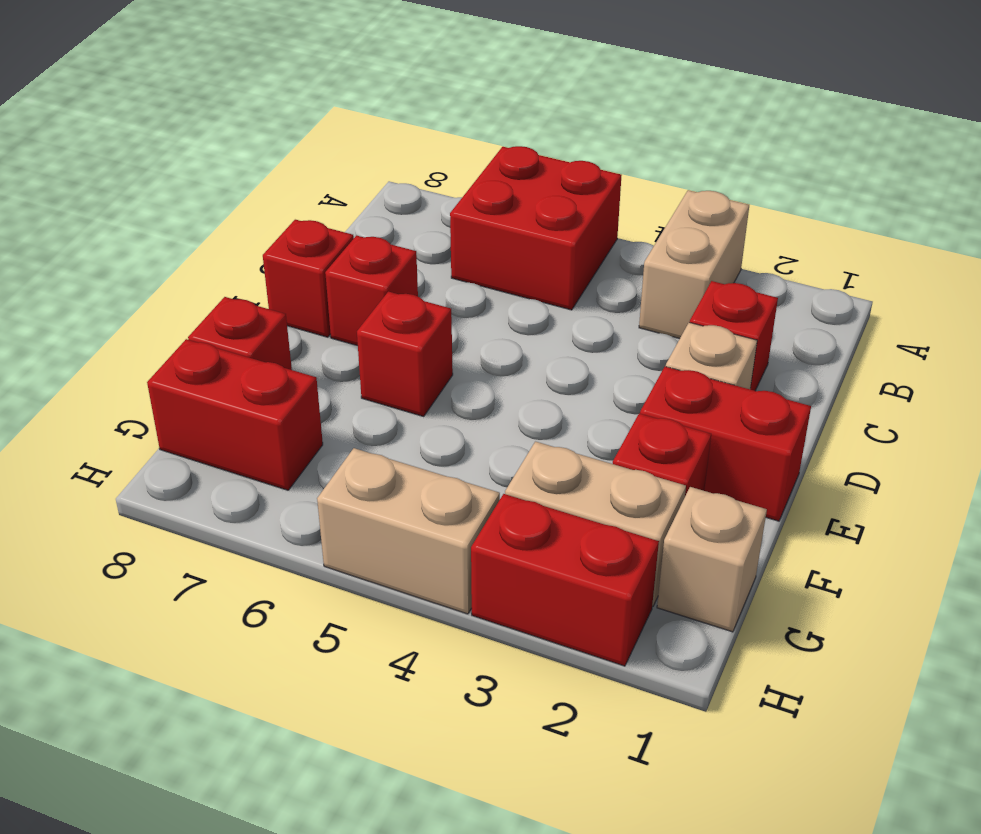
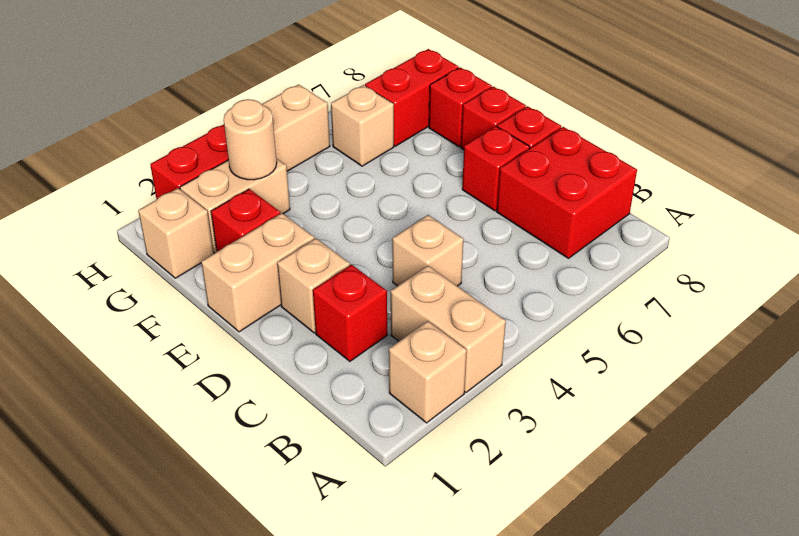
none -> tan 1x1 brick [389,321,467,423]
red 2x2 brick [450,146,622,310] -> red 2x2 brick moved to [497,127,637,258]
none -> tan 1x1 brick [392,215,464,286]
red 1x2 brick [640,366,811,521] -> tan 1x2 brick [201,213,314,332]
red 1x1 brick [357,292,453,416] -> red 1x1 brick moved to [461,86,526,150]
none -> tan 1x1 round brick [224,99,277,180]
none -> tan 1x1 brick [331,85,394,166]

